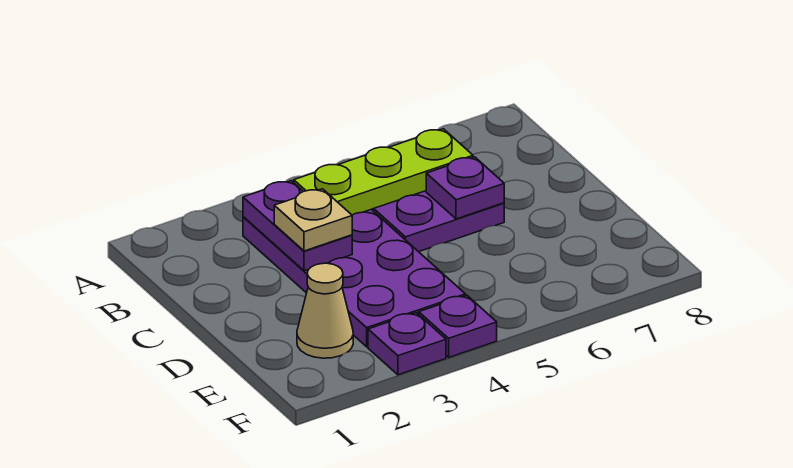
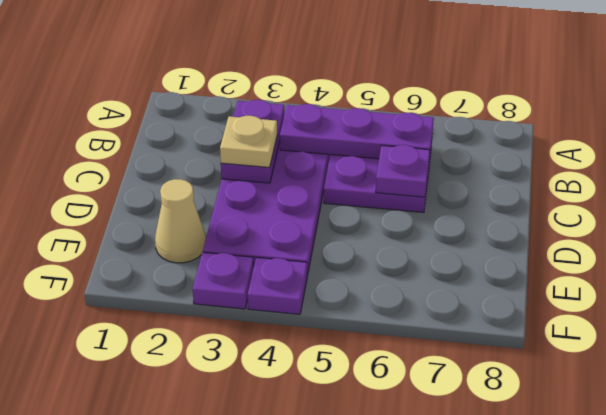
lime 1x3 plate [294,129,473,215] -> purple 1x3 plate [280,104,434,160]

